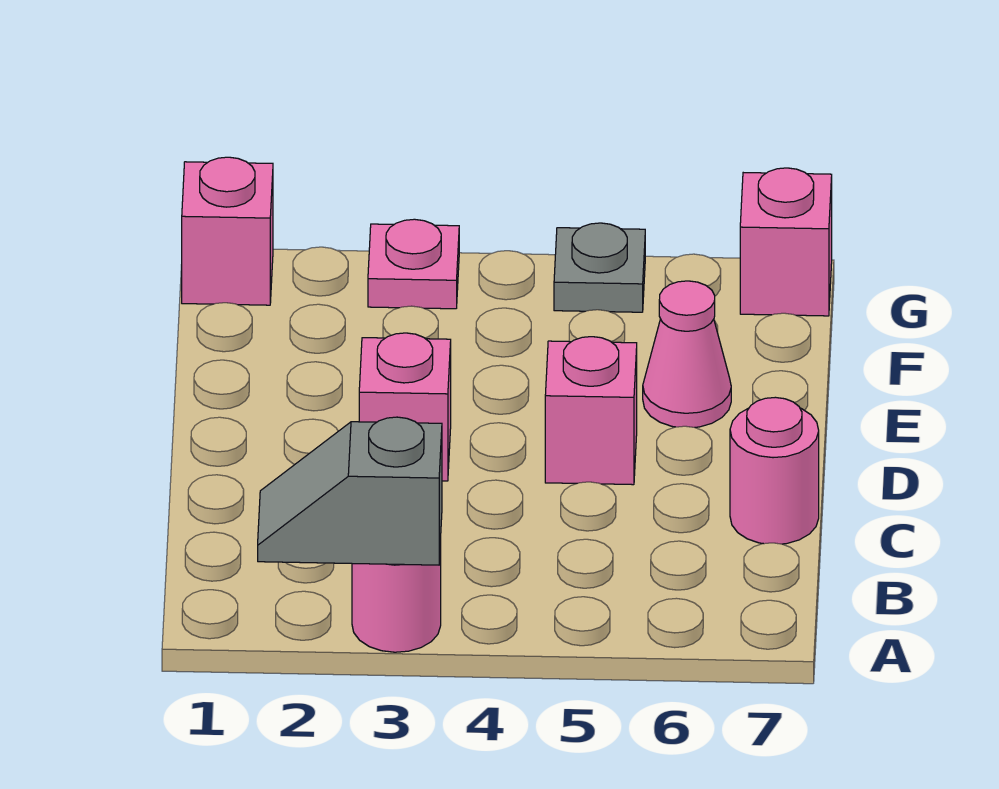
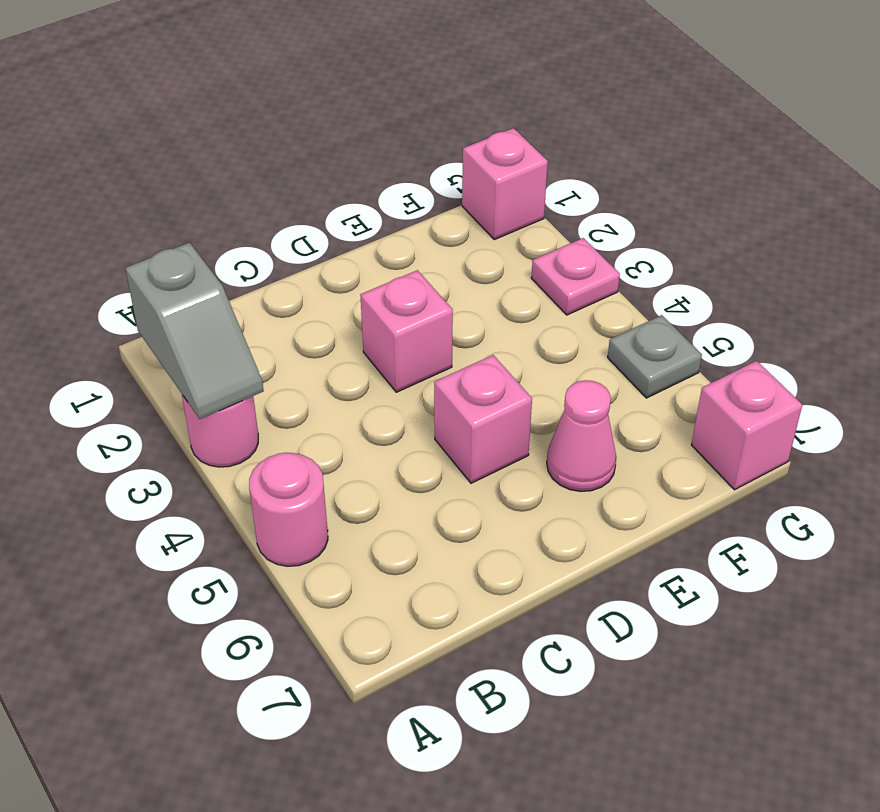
grey 1x2 slope [258,417,442,565] -> grey 1x2 slope turned to [125,243,264,419]
pink 1x1 round brick [730,397,819,544] -> pink 1x1 round brick moved to [249,452,328,566]

